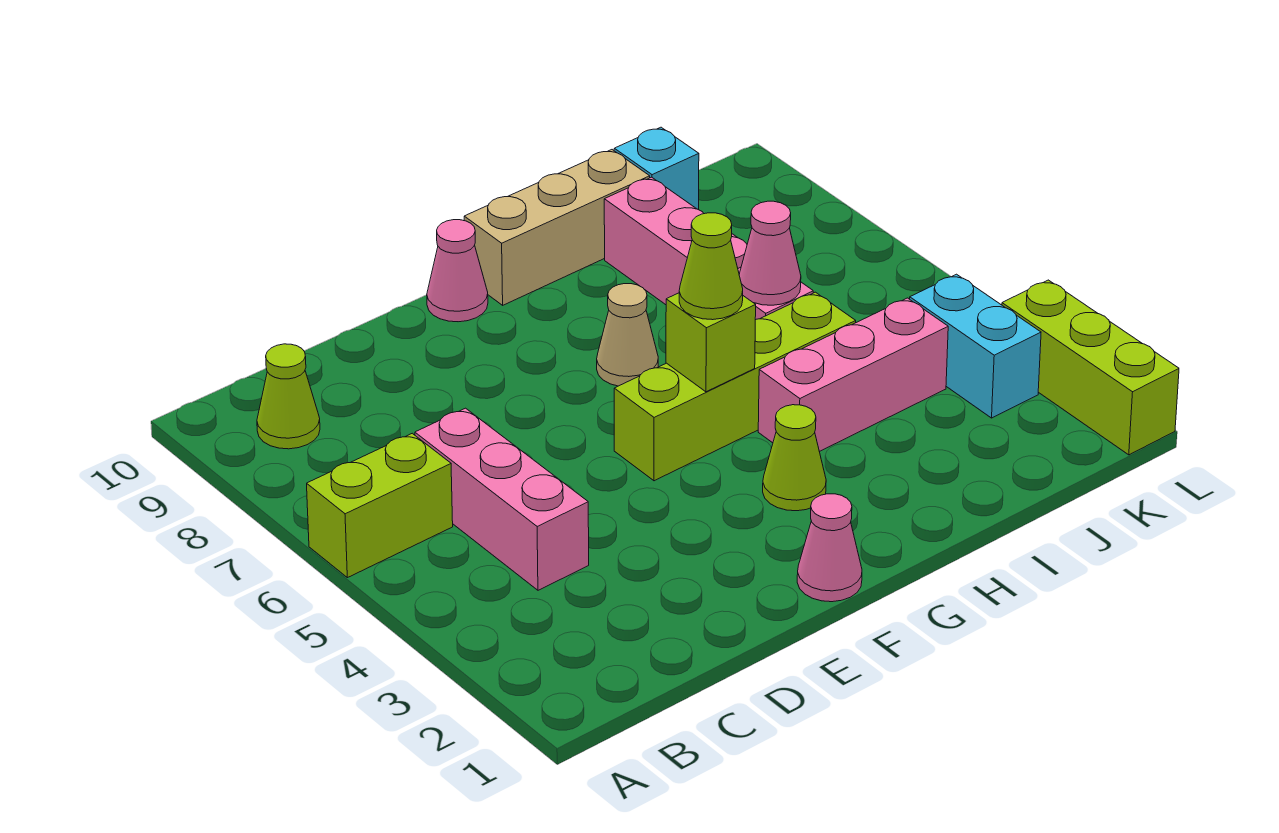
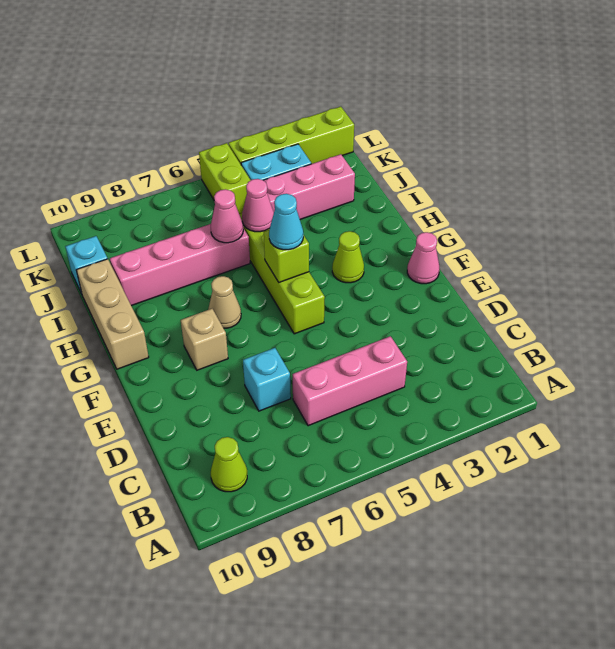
lime 1x2 brick [307,433,453,578] -> lime 1x2 brick moved to [199,143,251,214]
none -> cyan 1x1 brick [243,348,291,411]
none -> tan 1x1 brick [181,309,228,370]
pink 1x1 cone [427,220,488,322] -> pink 1x1 cone moved to [242,179,274,232]
lime 1x1 cone [679,213,743,320] -> cyan 1x1 cone [269,194,303,250]
pink 1x3 brick [758,298,948,452] -> pink 1x3 brick turned to [263,154,355,219]
lime 1x3 brick [1002,280,1179,455] -> lime 1x4 brick [228,107,354,164]

